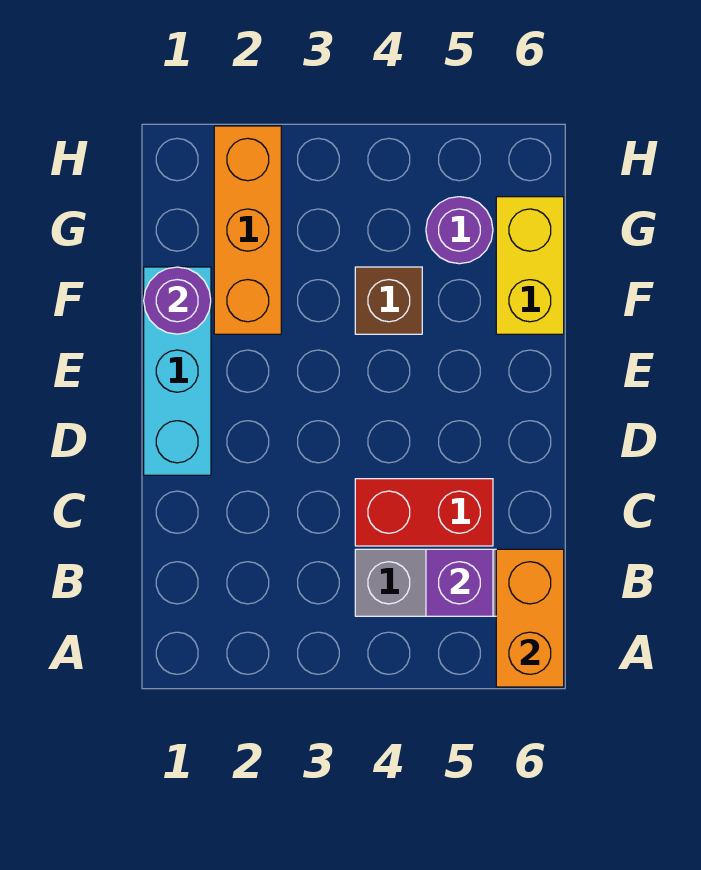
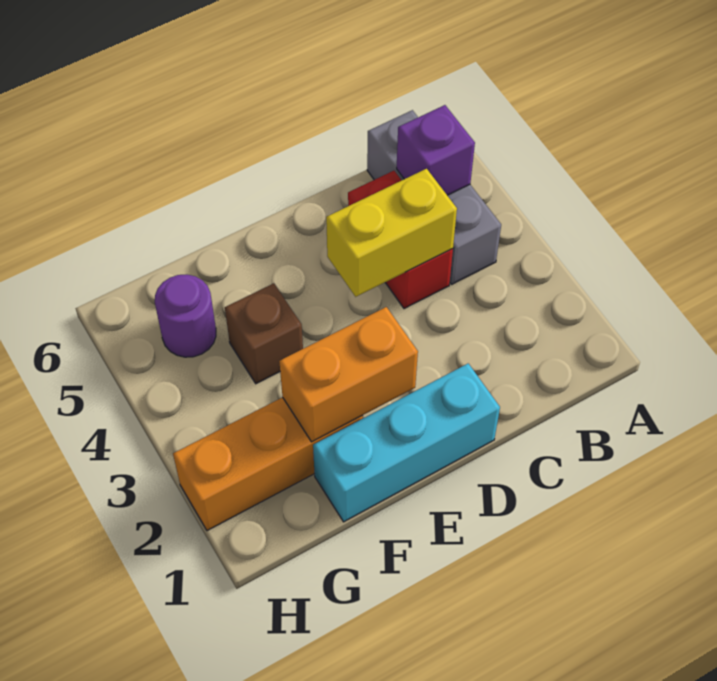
orange 1x2 brick [496,549,564,687] -> orange 1x2 brick moved to [279,307,418,442]
purple 1x1 round brick [144,267,211,334] -> none
yellow 1x2 brick [496,197,564,334] -> yellow 1x2 brick moved to [326,169,457,297]

